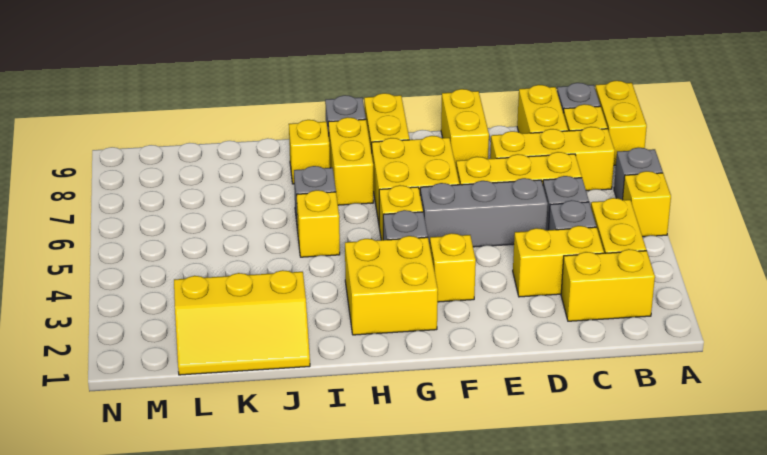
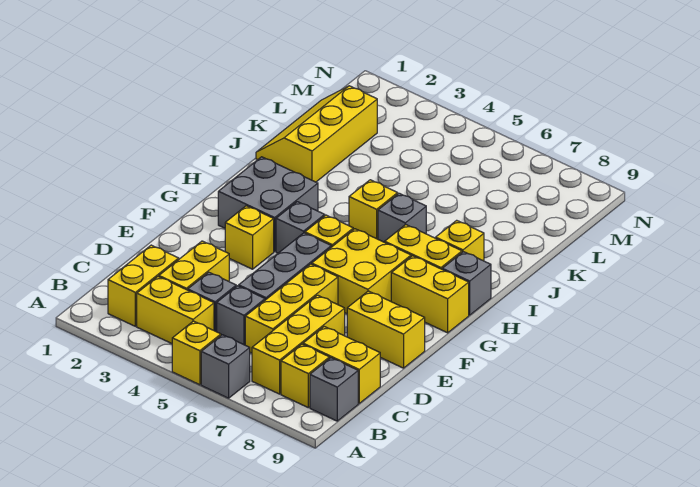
yellow 1x2 brick [595,81,647,165] -> none
yellow 2x2 brick [345,236,438,335] -> grey 2x2 brick [218,157,318,252]

